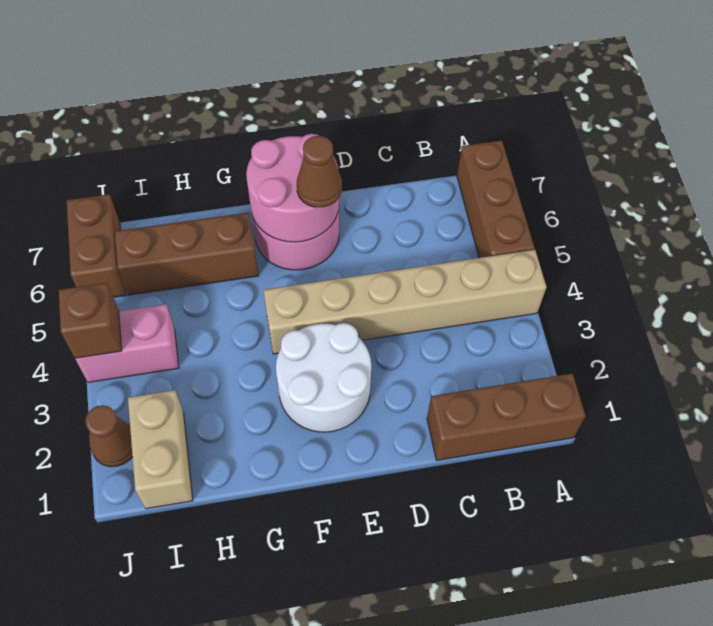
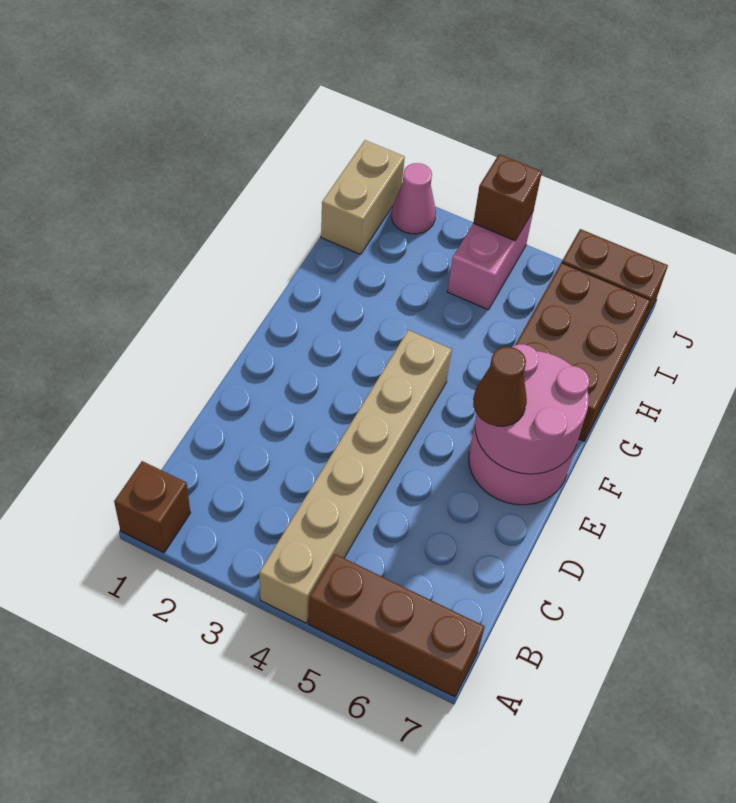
brown 1x3 brick [427,373,586,460] -> brown 1x1 brick [114,461,190,553]
white 2x2 round brick [276,323,371,432] -> none
brown 1x3 brick [115,212,259,295] -> brown 2x3 brick [515,263,650,441]
tan 1x2 brick [128,390,193,509] -> tan 1x2 brick turned to [321,140,405,254]
brown 1x1 cone [85,405,133,467] -> pink 1x1 cone [392,163,436,234]

